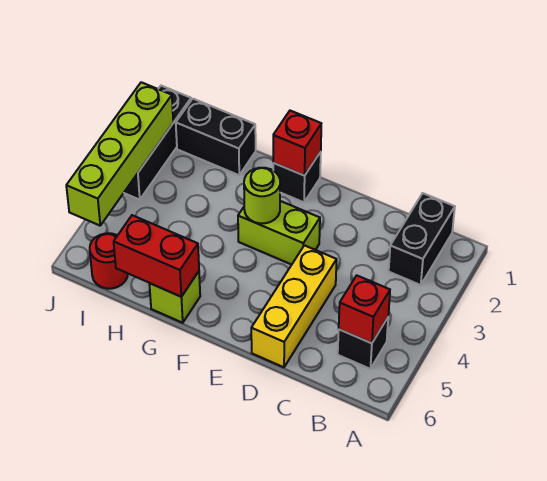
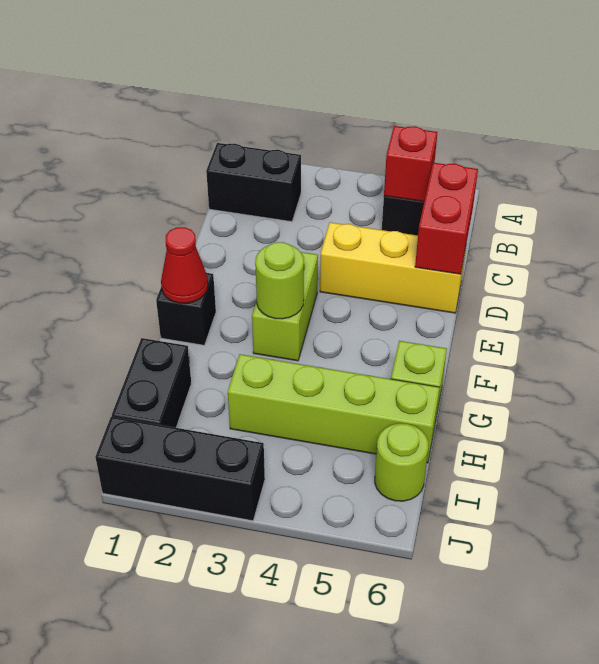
red 1x1 brick [273,111,321,176] -> red 1x1 cone [161,227,208,303]
red 1x2 brick [114,215,199,297] -> red 1x2 brick moved to [415,163,478,274]
red 1x1 round brick [90,233,128,289] -> lime 1x1 round brick [375,423,428,501]
lime 1x4 brick [66,82,173,225] -> lime 1x4 brick moved to [228,354,440,463]

